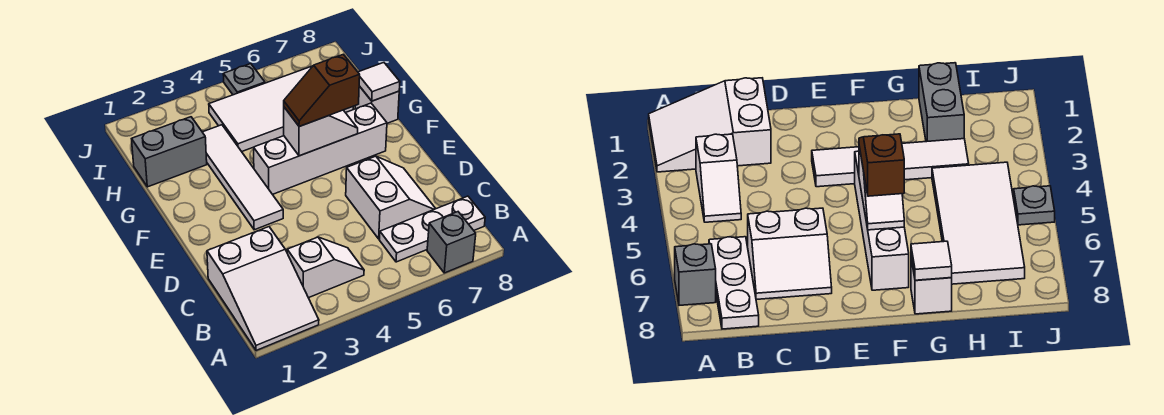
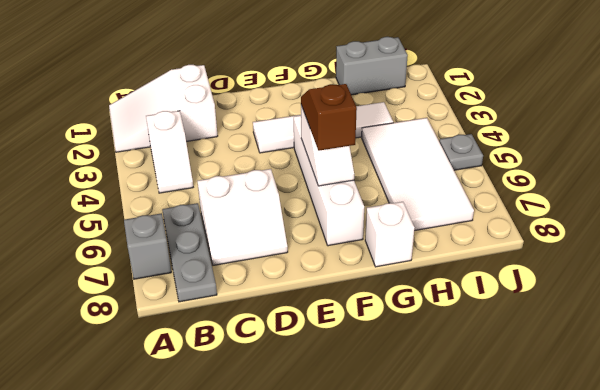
white 1x3 plate [380,196,485,262] -> grey 1x3 plate [162,203,217,302]
white 1x1 tile [358,63,400,101] -> none
grey 1x2 brick [132,117,207,187] -> grey 1x2 brick turned to [336,37,408,95]

